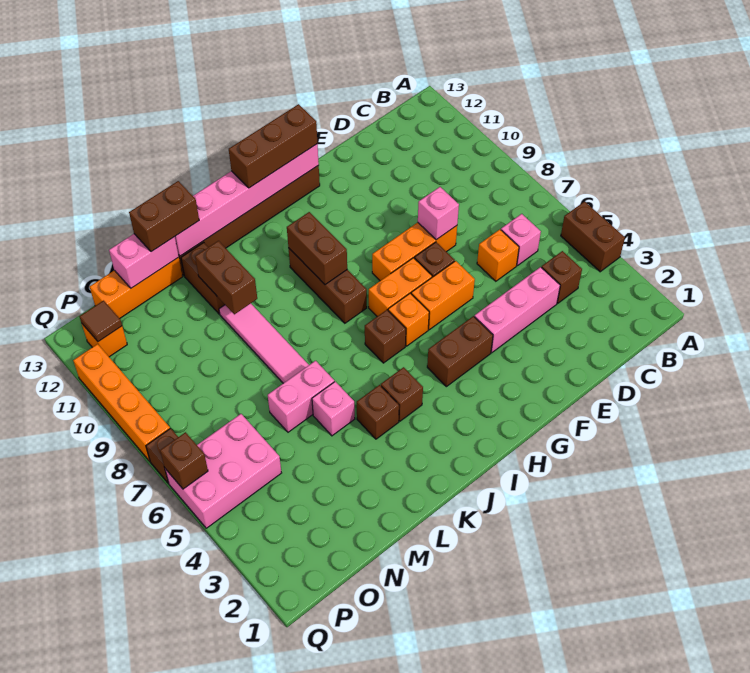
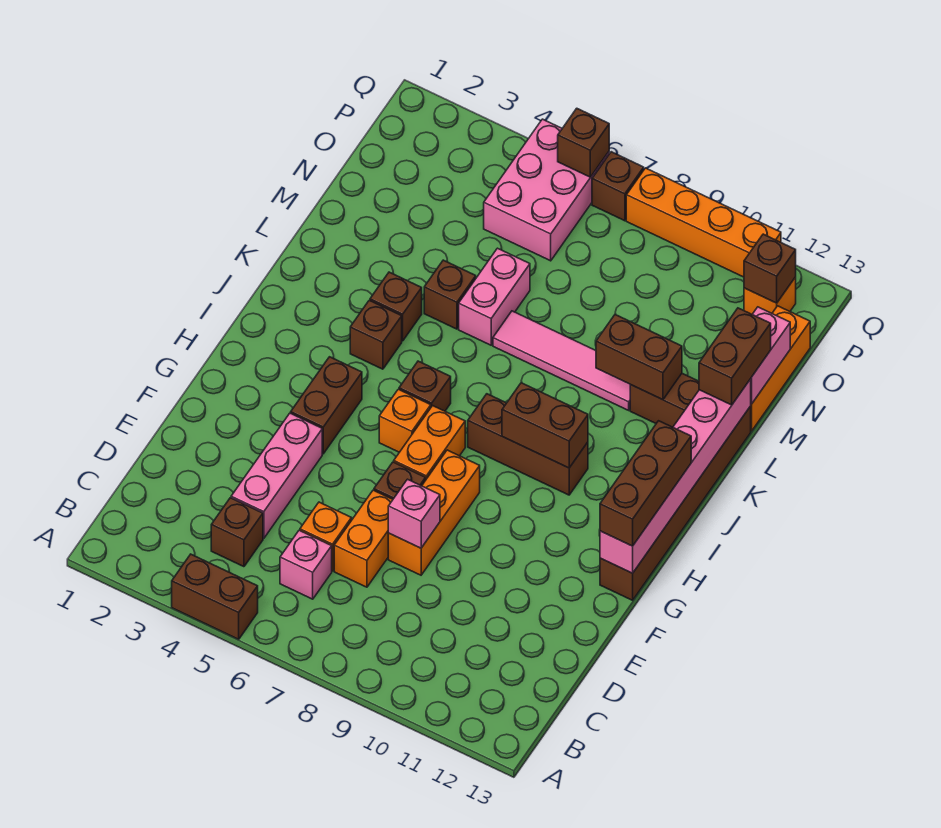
orange 1x2 brick [411,261,475,330] -> orange 1x2 brick moved to [334,490,393,587]
pink 1x1 brick [312,381,355,436] -> brown 1x1 brick [424,260,476,329]
brown 1x1 tile [79,301,122,342] -> brown 1x1 brick [744,234,796,303]

